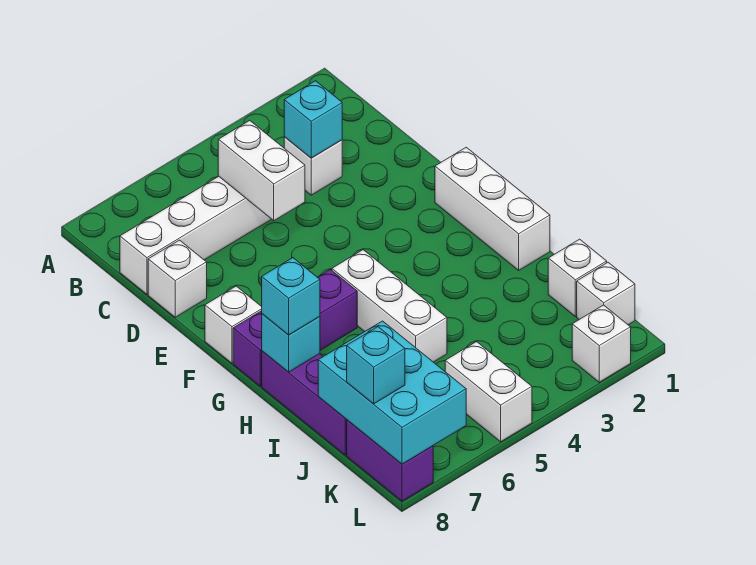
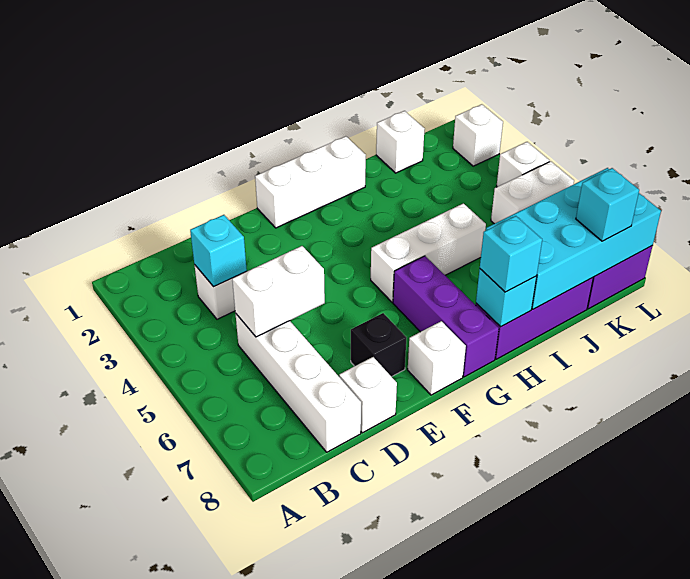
none -> black 1x1 brick [351,313,406,377]
cyan 2x3 brick [318,321,466,464] -> cyan 2x4 brick [486,168,661,309]
white 1x1 brick [577,262,635,325] -> white 1x1 brick moved to [497,142,550,187]

